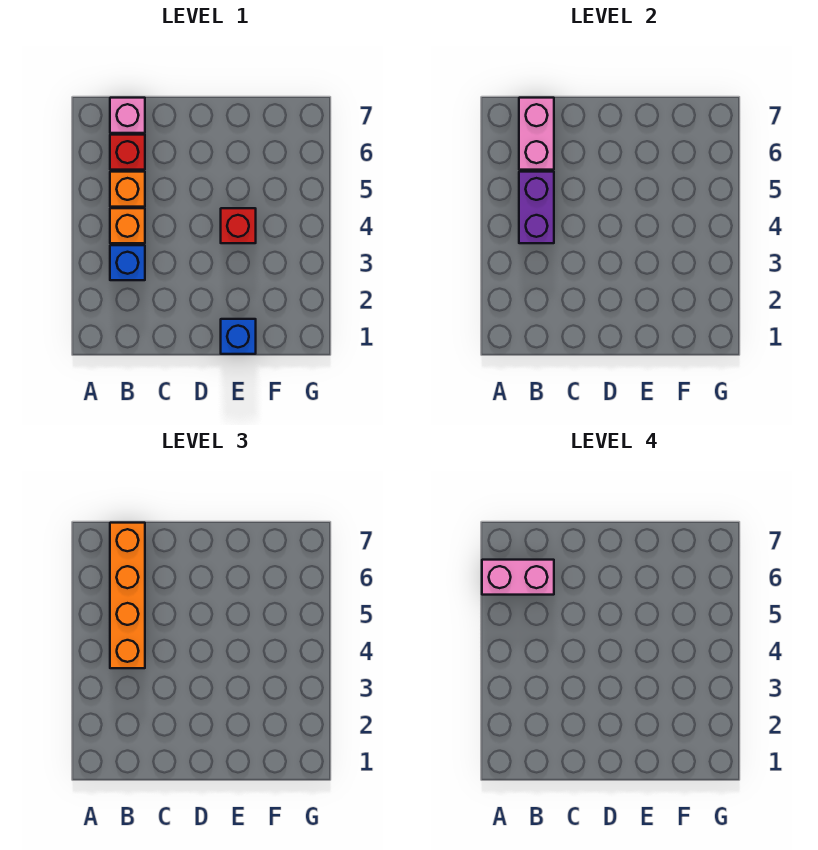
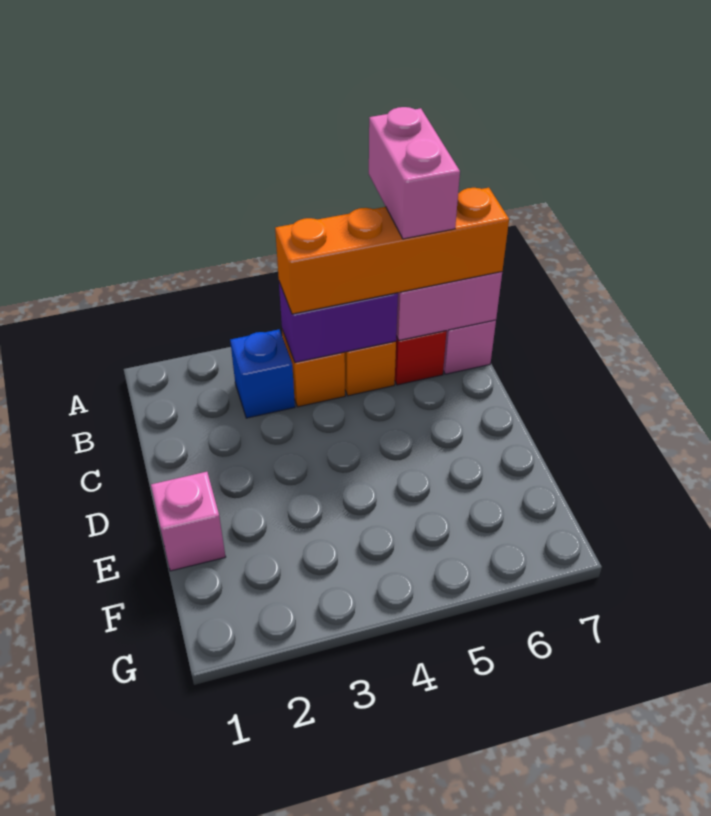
blue 1x1 brick [221,319,256,354] -> pink 1x1 brick [151,472,226,571]
red 1x1 brick [221,208,256,243] -> none

